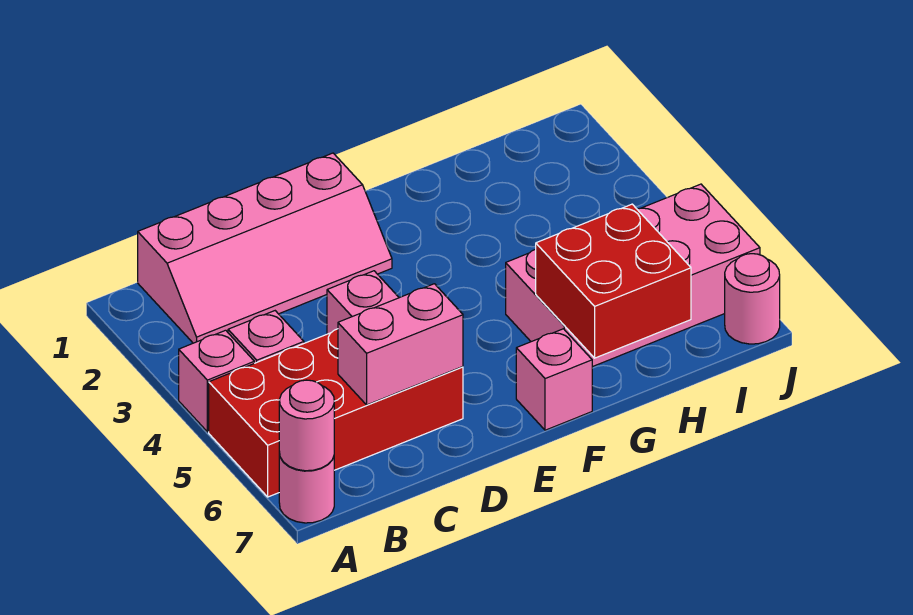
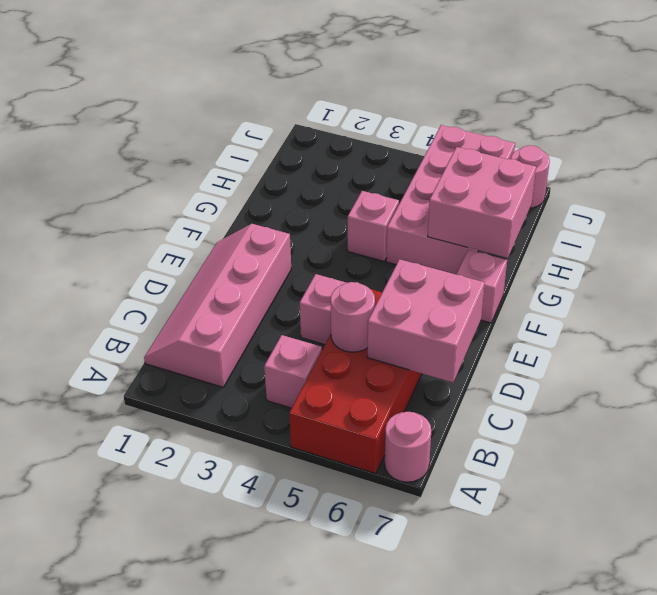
pink 1x1 brick [179,330,254,432] -> pink 1x1 brick moved to [348,191,399,261]
pink 1x1 round brick [279,380,334,471] -> pink 1x1 round brick moved to [331,282,375,352]
pink 2x4 slope [138,153,392,343] -> pink 2x4 slope turned to [144,224,291,387]
pink 1x2 brick [338,284,463,405] -> pink 2x2 brick [368,259,485,382]
red 2x2 brick [536,204,691,358] -> pink 2x2 brick [428,147,536,258]

